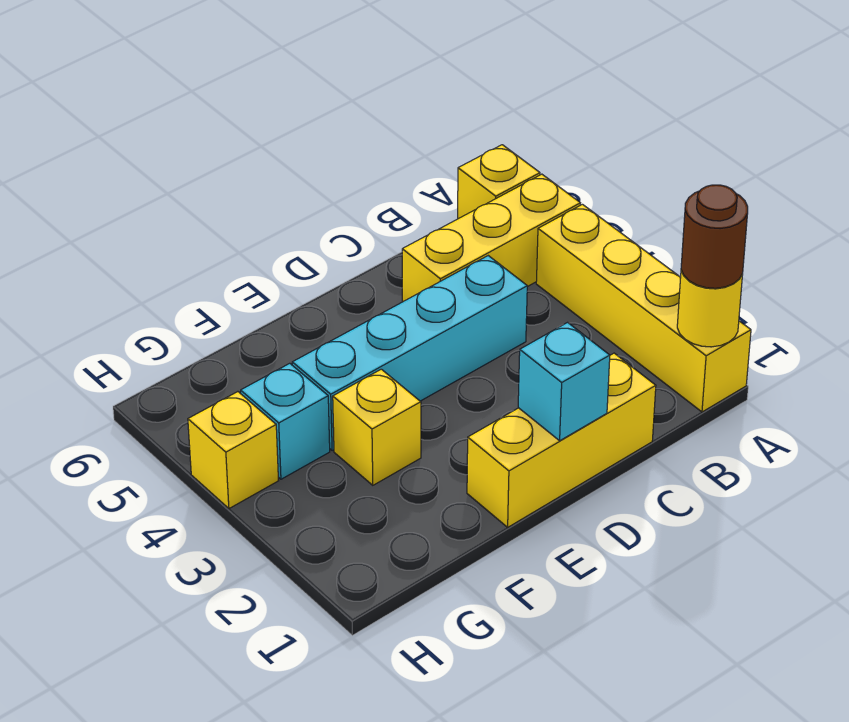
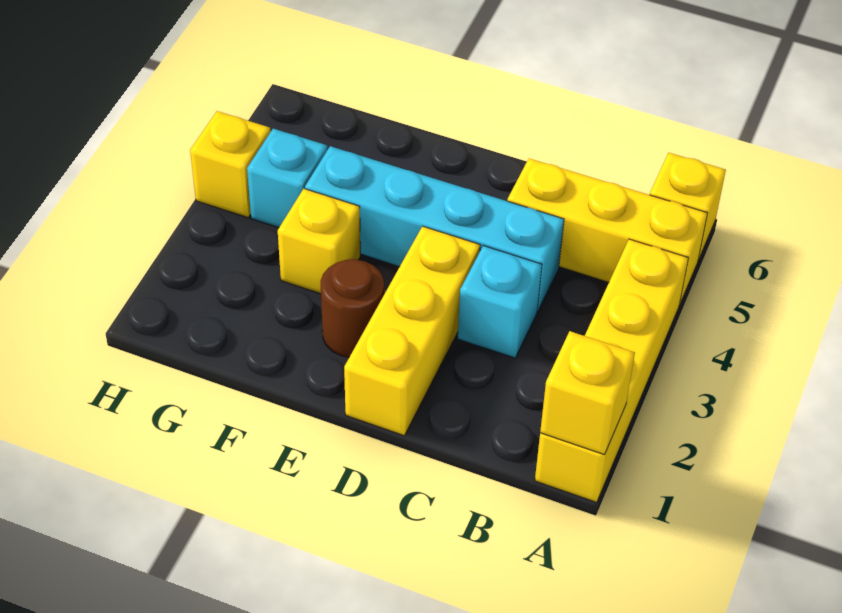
yellow 1x1 round brick [677,270,743,347] -> yellow 1x1 brick [540,331,635,455]
brown 1x1 round brick [681,185,748,288] -> brown 1x1 round brick moved to [320,259,384,357]
yellow 1x3 brick [467,353,656,527] -> yellow 1x3 brick turned to [344,226,480,436]
cyan 1x1 brick [518,323,610,441] -> cyan 1x1 brick moved to [458,246,542,358]

